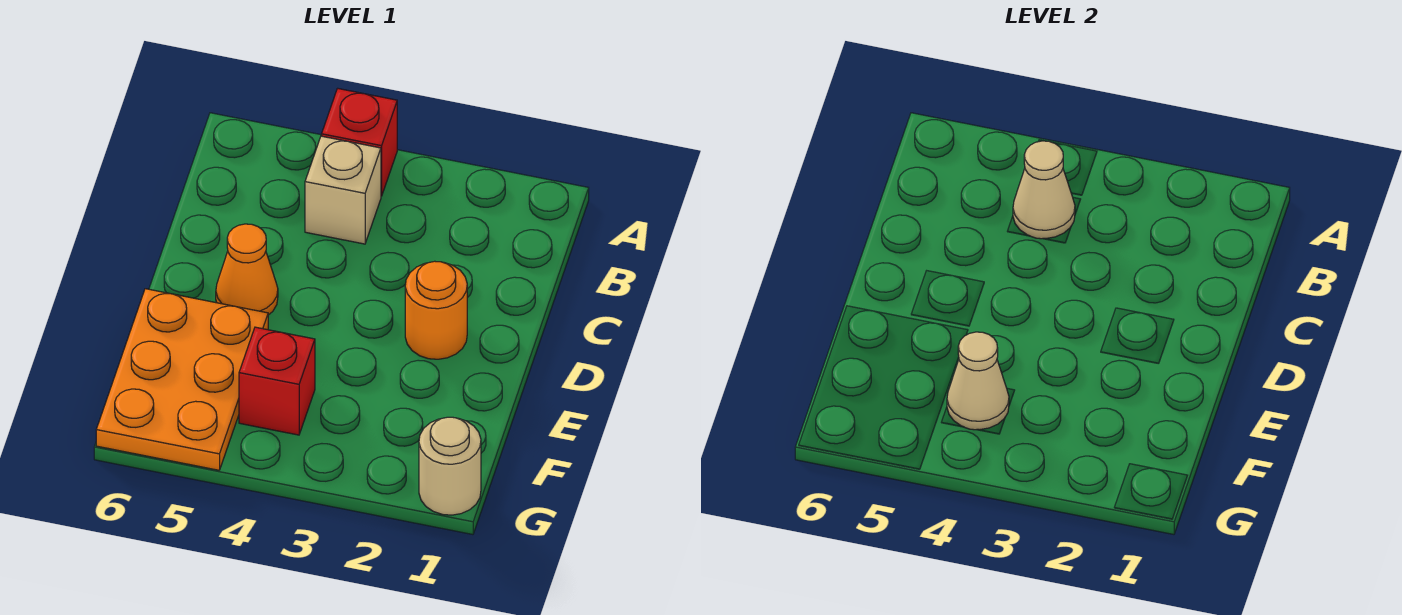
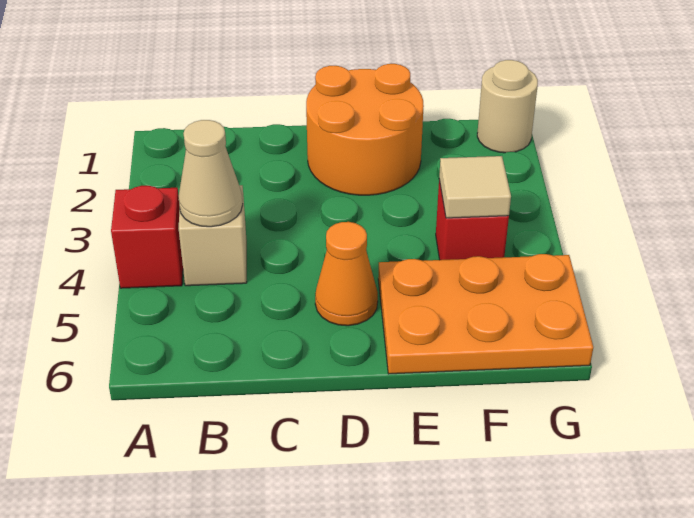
orange 1x1 round brick [405,261,467,359] -> orange 2x2 round brick [306,64,424,195]
tan 1x1 cone [947,332,1009,430] -> tan 1x1 tile [439,156,511,218]

